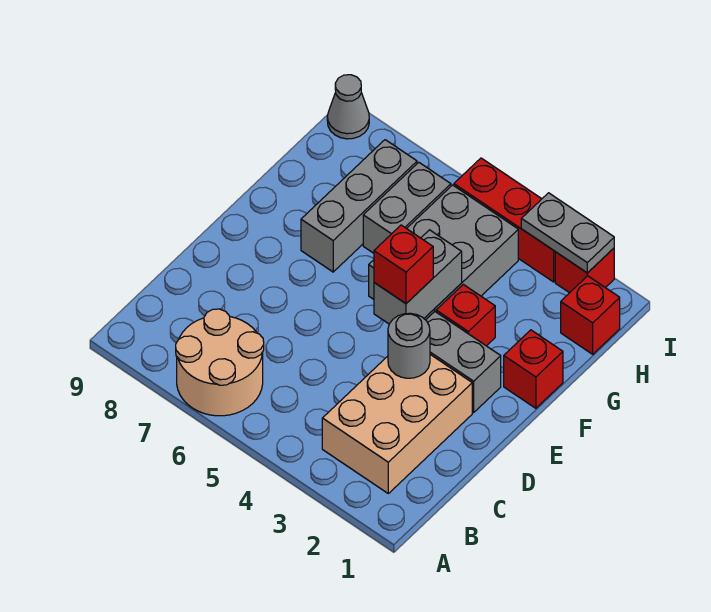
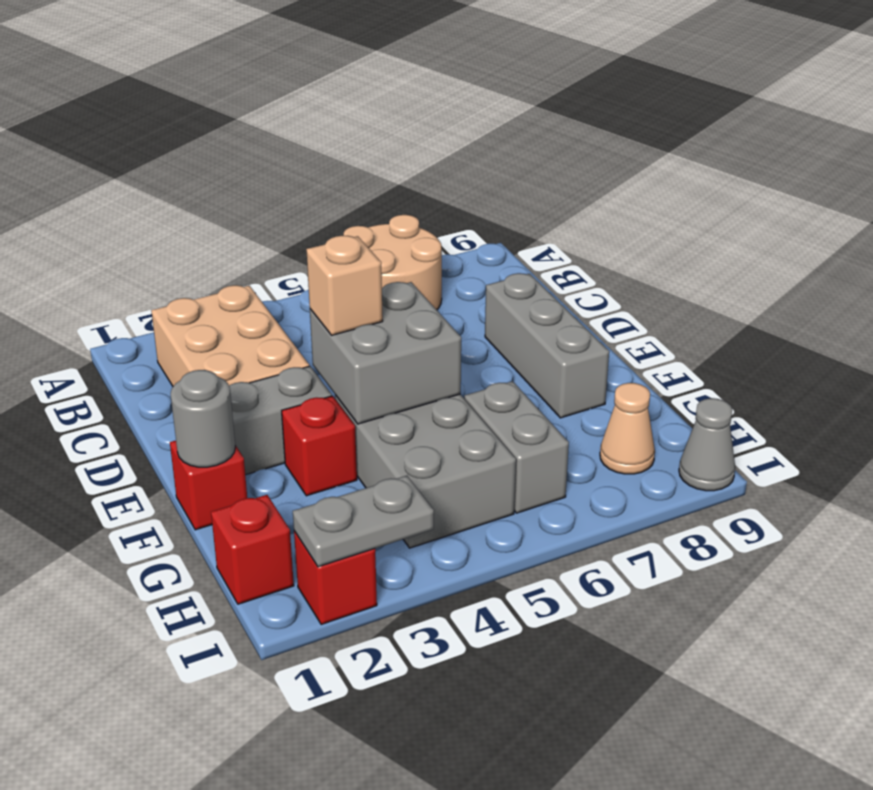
grey 1x1 round brick [388,313,430,378] -> grey 1x1 round brick moved to [171,370,235,467]
grey 1x2 brick [374,230,462,324] -> grey 2x2 brick [310,282,461,424]
red 1x1 brick [374,225,433,303] -> tan 1x1 brick [306,236,383,335]
grey 1x3 brick [301,140,417,272] -> grey 1x3 brick moved to [485,273,609,418]
none -> tan 1x1 cone [600,383,655,474]
red 1x3 brick [454,158,555,282] -> none

